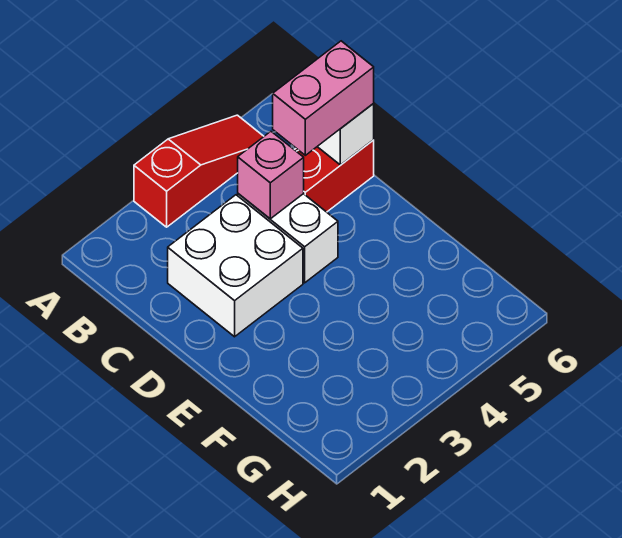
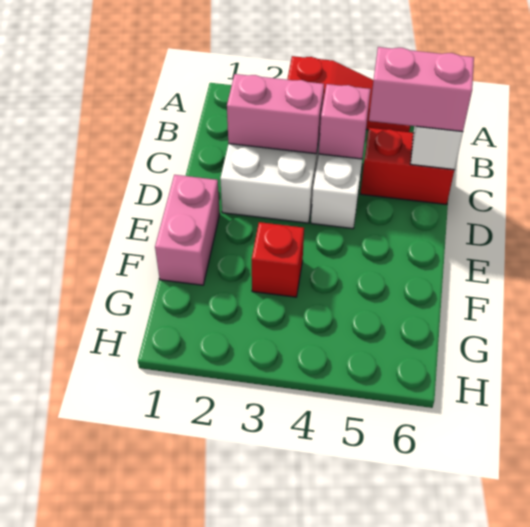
none -> pink 1x2 brick [227,74,324,154]
none -> pink 1x2 brick [155,175,220,285]
none -> red 1x1 brick [252,222,304,297]

